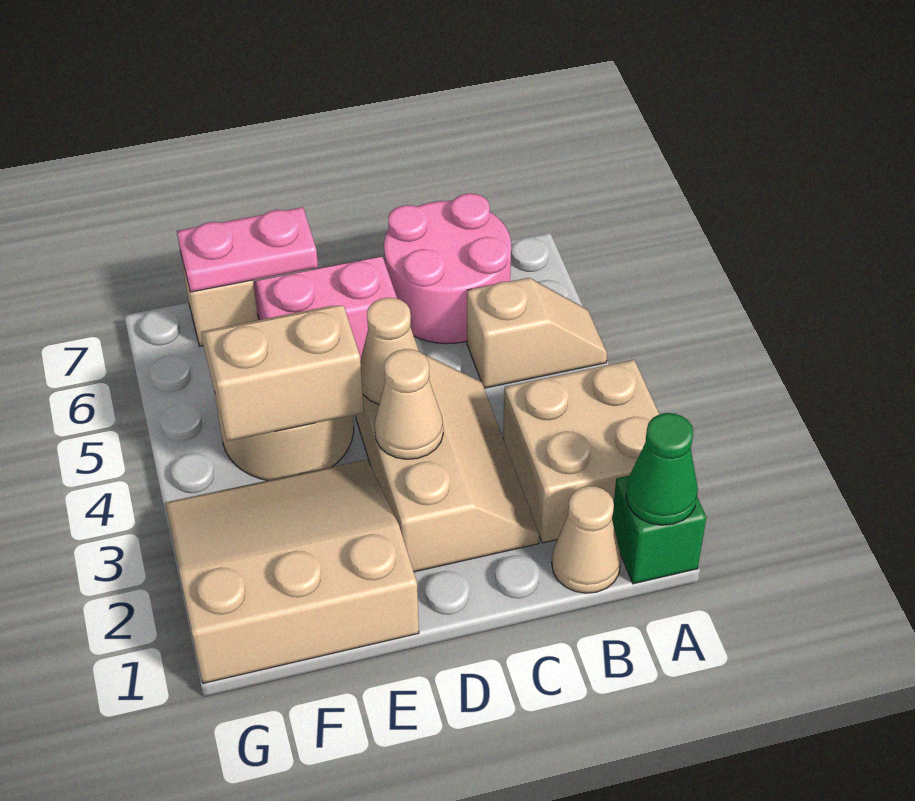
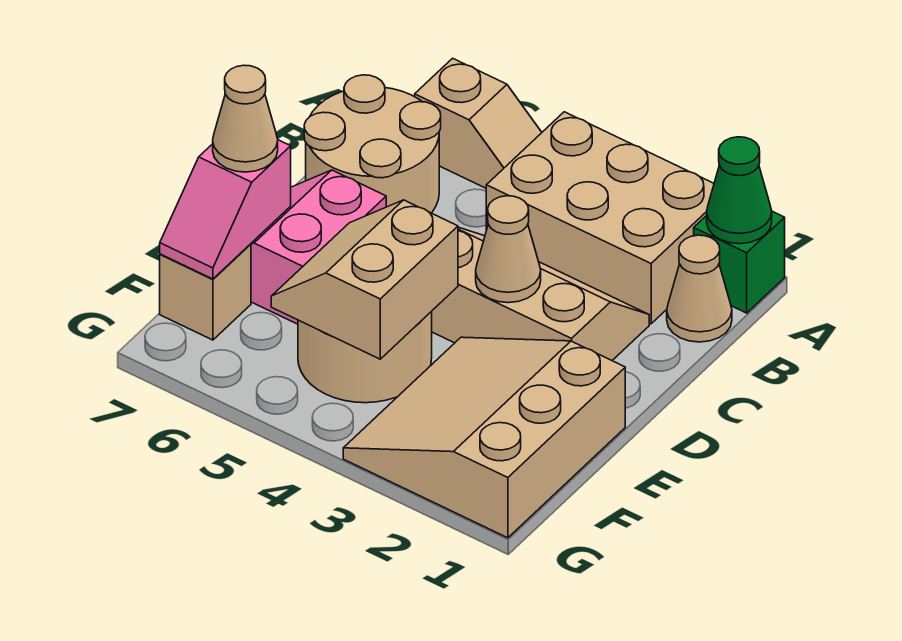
tan 2x2 brick [503,360,659,543] -> tan 2x3 brick [486,112,714,324]
tan 1x2 slope [467,278,607,388] -> tan 1x2 slope turned to [415,58,542,188]
pink 2x2 round brick [384,193,511,344] -> tan 2x2 round brick [304,75,441,213]
tan 1x1 cone [360,298,419,404] -> tan 1x1 cone moved to [213,65,278,172]
pink 1x2 plate [177,207,318,292] -> pink 1x2 slope [160,140,291,279]

